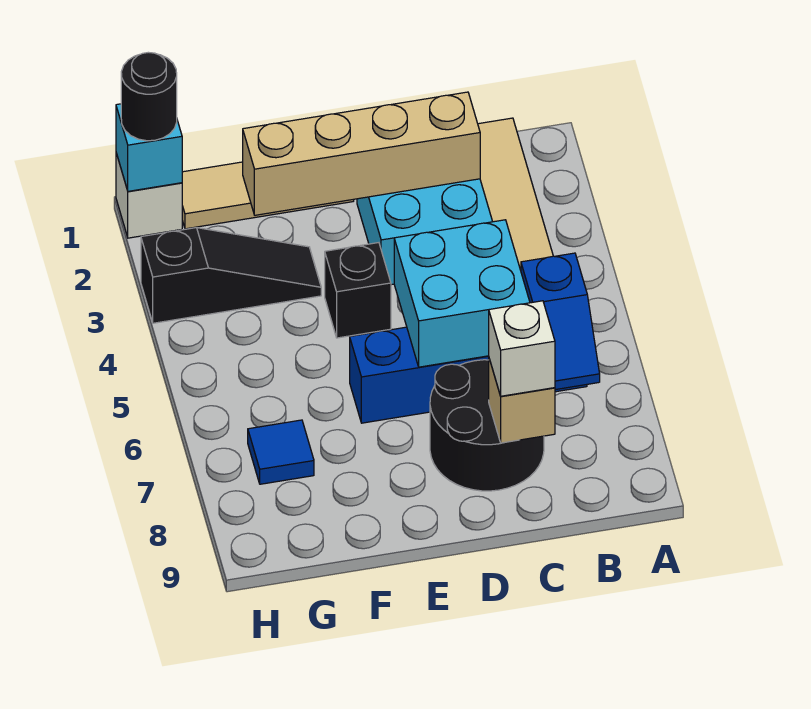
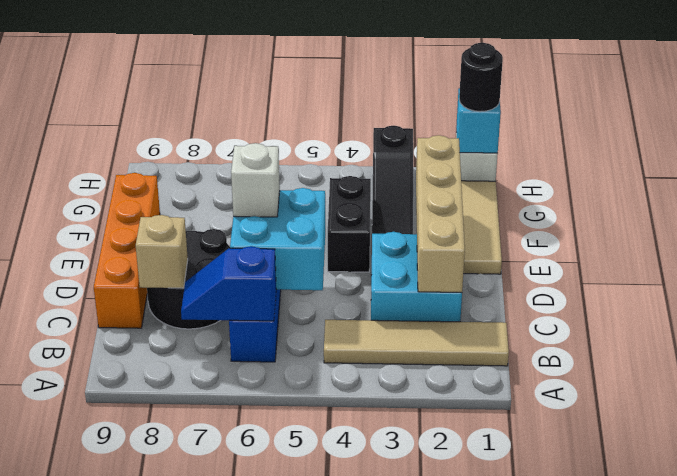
white 1x1 brick [489,301,555,396] -> white 1x1 brick moved to [231,143,280,217]
none -> orange 1x4 brick [94,173,160,328]
black 1x1 brick [325,243,391,338] -> black 1x2 brick [328,176,371,272]
blue 1x1 tile [248,420,314,484] -> none

